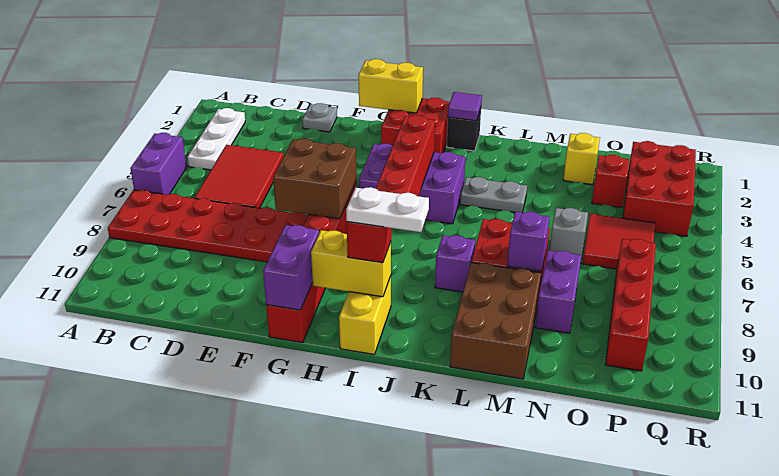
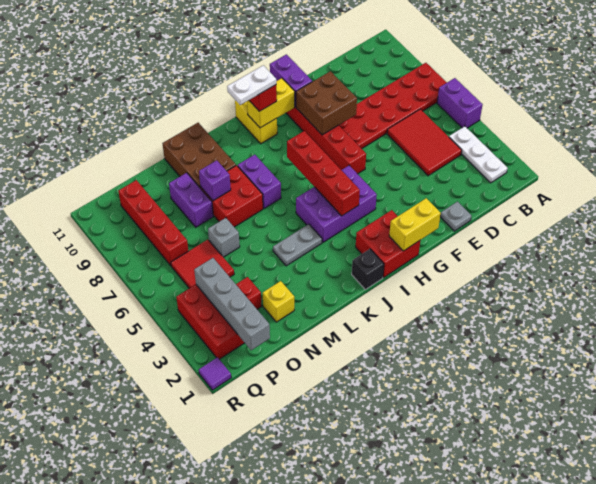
brown 2x2 brick [273,139,357,219] -> brown 2x2 brick moved to [296,71,357,135]
purple 1x1 tile [448,92,482,121] -> purple 1x1 tile moved to [199,357,231,390]
purple 1x1 brick [435,235,475,292] -> purple 1x2 brick [238,155,281,209]
none -> grey 1x4 brick [194,258,270,350]

